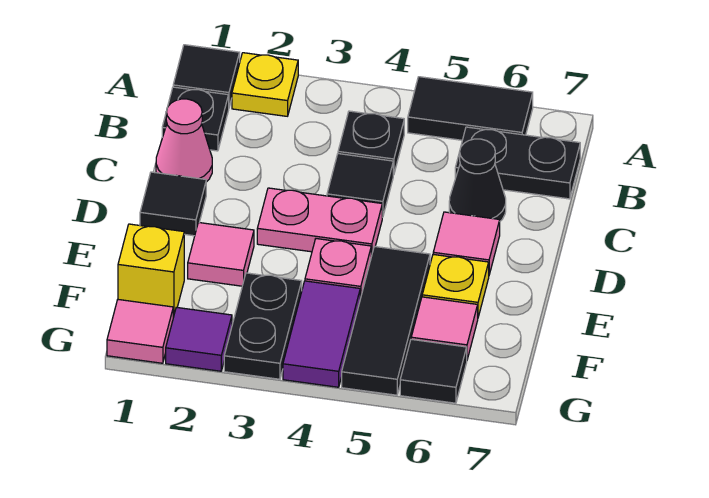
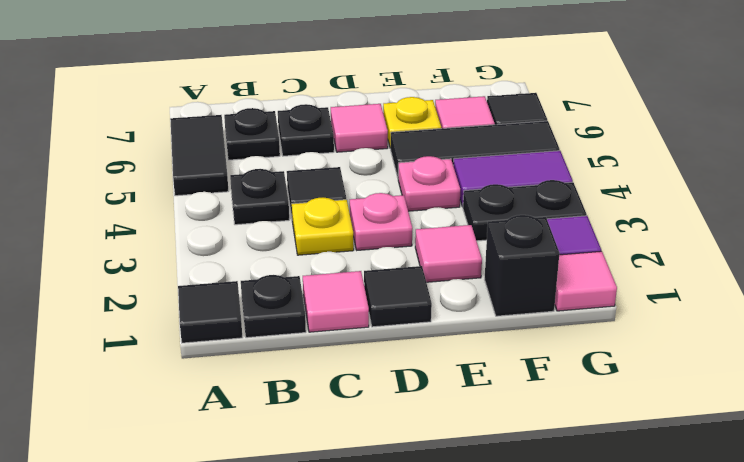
yellow 1x1 plate [232,53,298,116] -> yellow 1x1 plate moved to [292,198,354,255]
black 1x2 plate [455,127,580,199] -> black 1x1 plate [224,108,280,160]
pink 1x1 cone [156,99,212,182] -> pink 1x1 tile [303,271,369,332]
black 1x1 cone [449,139,506,221] -> black 1x1 plate [278,104,334,156]
pink 1x2 plate [257,188,382,256] -> pink 1x1 plate [350,193,412,250]
yellow 1x1 brick [118,224,184,317] -> black 1x1 brick [485,215,559,316]

